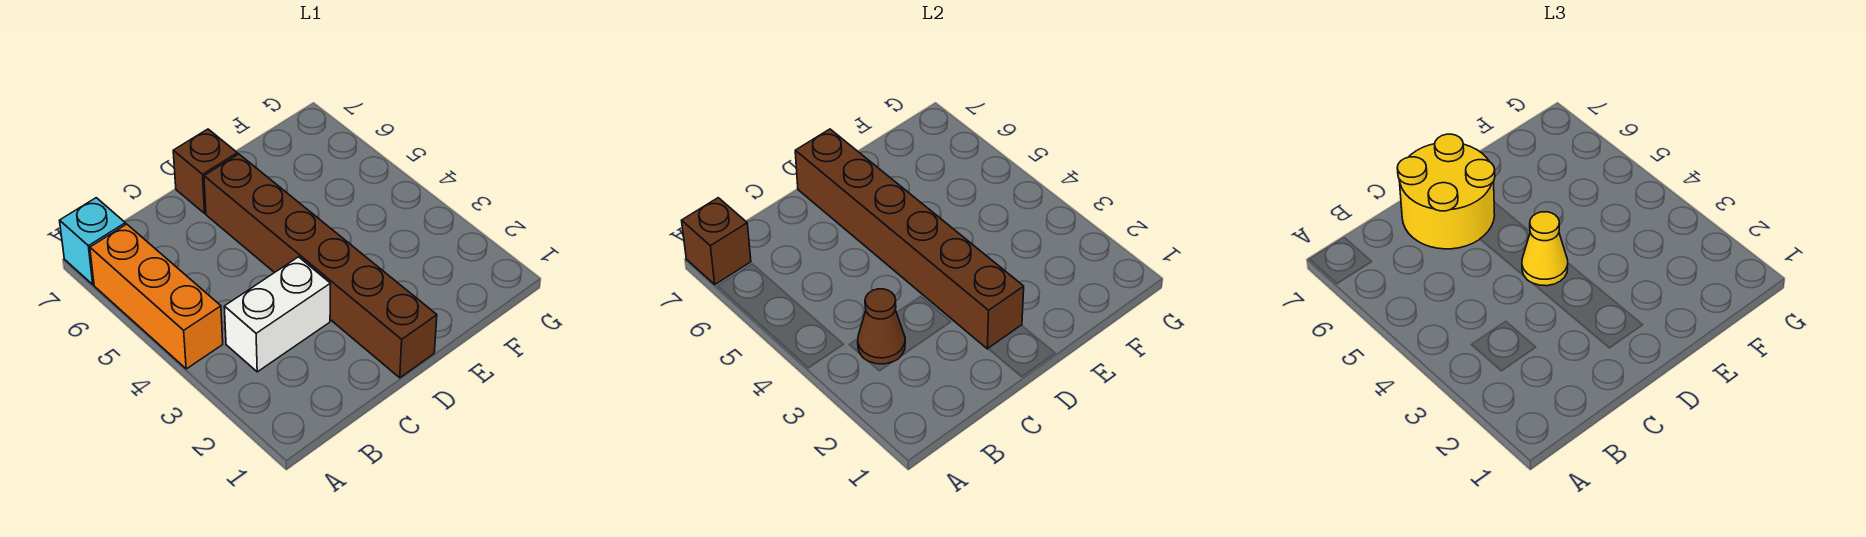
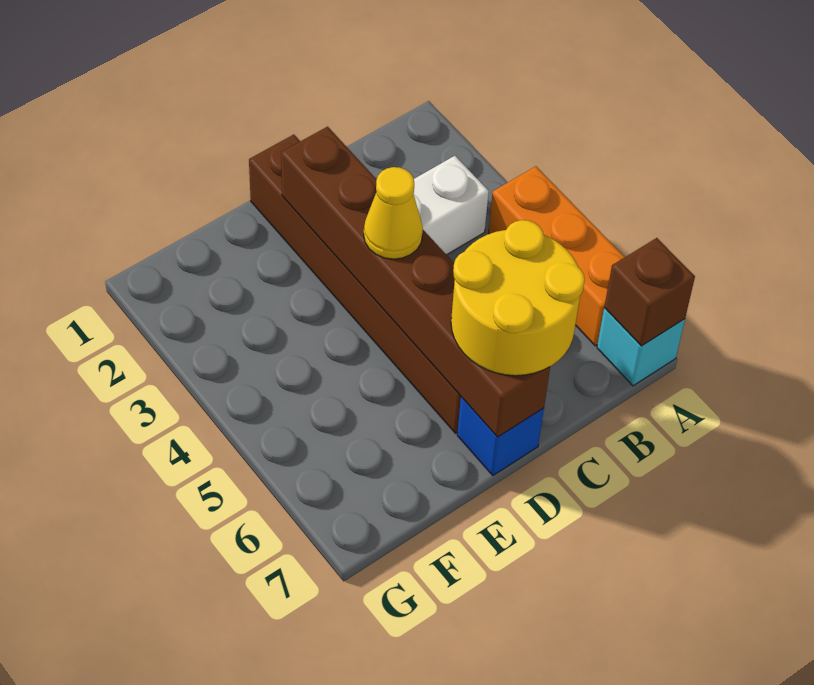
brown 1x1 cone [858,289,905,364] -> none
brown 1x1 brick [173,129,237,213] -> blue 1x1 brick [457,397,544,475]

